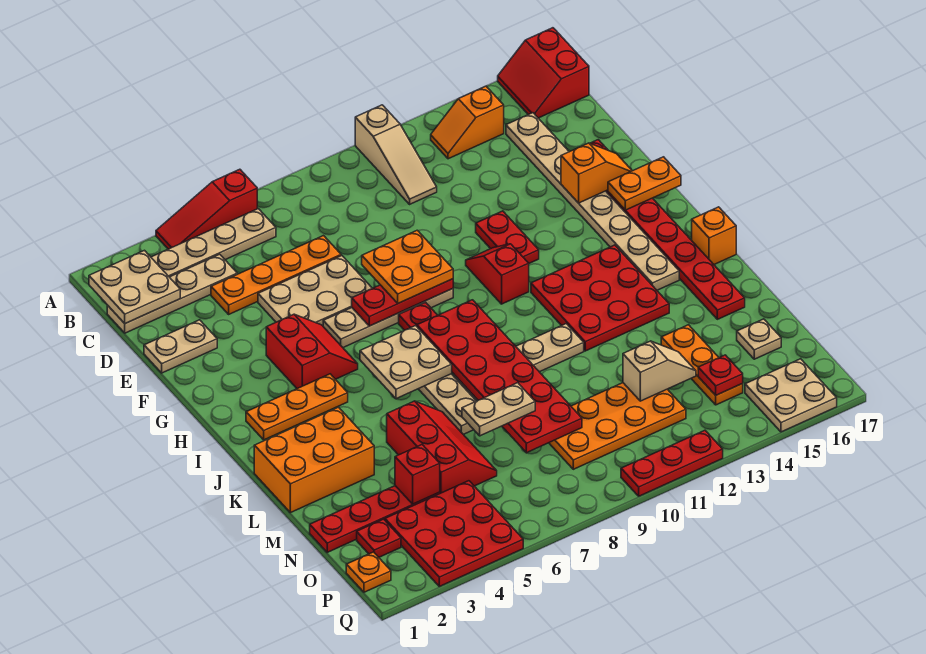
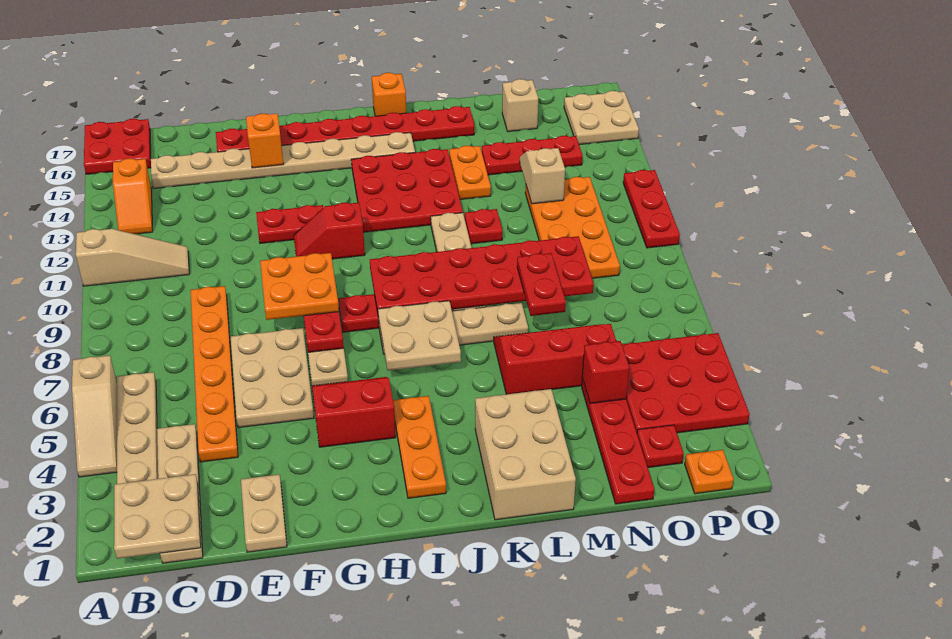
red 1x3 slope [156,169,257,249] -> tan 1x3 slope [72,355,117,477]
red 2x2 slope [498,28,589,118] -> red 2x2 plate [84,119,151,174]
orange 1x4 plate [211,236,341,314] -> orange 1x6 plate [191,286,238,462]
orange 1x2 plate [608,157,681,210] -> orange 1x2 plate moved to [449,146,491,200]
orange 2x3 brick [254,407,374,513] -> tan 2x3 brick [475,389,576,520]
tan 1x2 plate [462,383,535,436] -> red 1x2 plate [517,253,566,316]
orange 1x3 plate [661,325,743,405] -> red 1x3 plate [482,136,582,175]
tan 1x1 plate [737,319,781,359] -> tan 1x1 brick [502,79,538,132]
red 1x1 plate [698,355,743,395] -> red 1x1 plate moved to [465,209,502,244]

